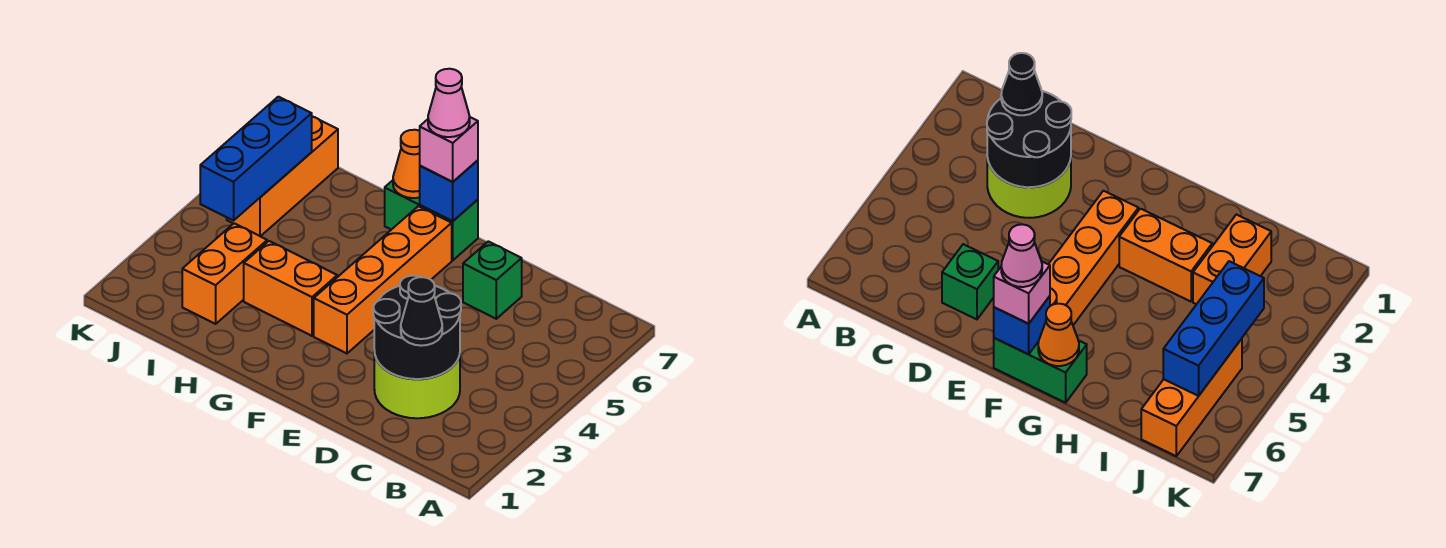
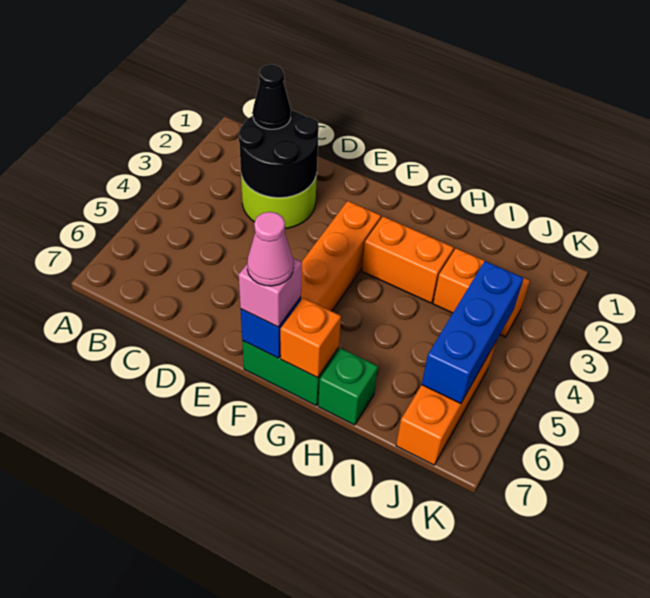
green 1x1 brick [463,241,522,319] -> green 1x1 brick moved to [318,348,378,425]
orange 1x1 cone [393,130,420,198] -> orange 1x1 brick [280,298,341,378]
orange 1x2 brick [182,223,267,324] -> orange 1x2 brick turned to [433,248,530,337]

